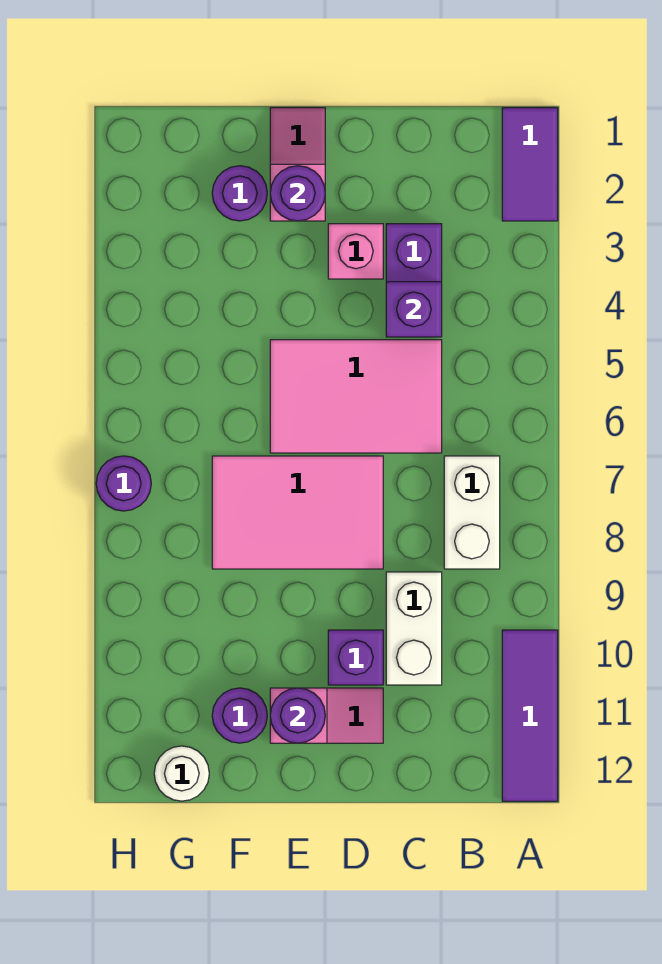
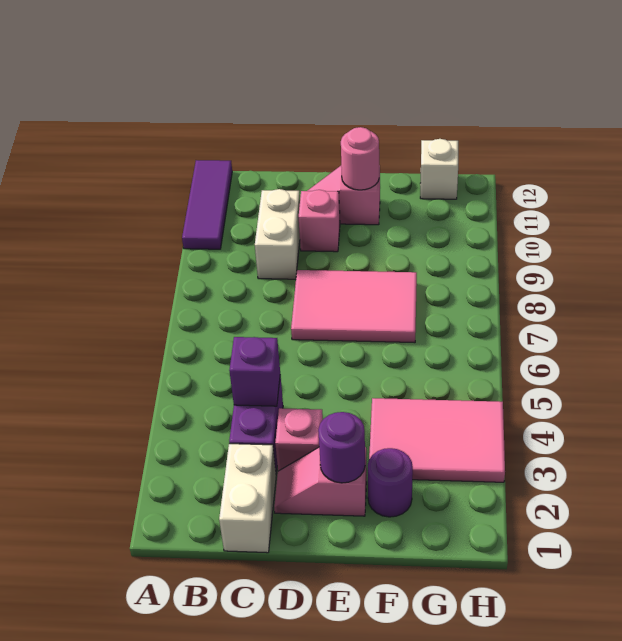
purple 1x2 tile [502,108,558,221] -> none
white 1x2 brick [444,456,500,569] -> white 1x2 brick moved to [219,444,276,553]
pink 2x3 tile [270,340,442,453] -> pink 2x3 tile moved to [369,398,505,482]
purple 1x1 brick [328,630,383,685] -> pink 1x1 brick [299,190,340,252]
pink 1x2 slope [270,108,325,221] -> pink 1x2 slope turned to [274,447,367,516]
purple 1x1 round brick [270,688,325,743] -> pink 1x1 round brick [341,127,379,190]
purple 1x1 round brick [212,688,267,743] -> none
white 1x1 round brick [154,746,209,801] -> white 1x1 brick [420,139,458,199]
purple 1x1 round brick [96,456,151,511] -> none

